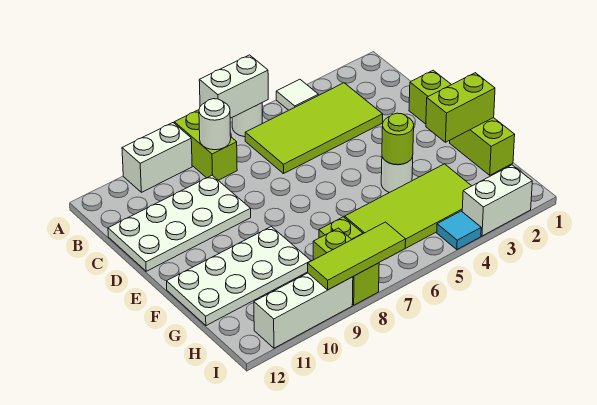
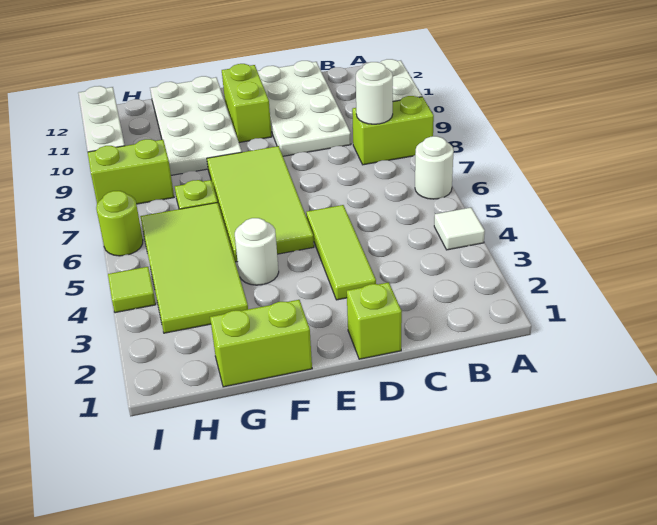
white 1x2 brick [199,55,268,118] -> none
lime 2x4 tile [245,83,383,174] -> lime 2x4 tile moved to [207,146,314,262]
lime 1x2 brick [426,73,495,142] -> lime 1x2 brick moved to [222,64,272,142]
lime 1x1 round brick [382,113,414,165] -> lime 1x1 round brick moved to [96,191,143,256]
white 1x2 brick [462,165,532,236] -> none
cyan 1x1 tile [437,211,481,250] -> lime 1x1 tile [108,267,156,313]
lime 1x3 tile [308,222,406,290] -> lime 1x3 tile moved to [306,205,376,300]

